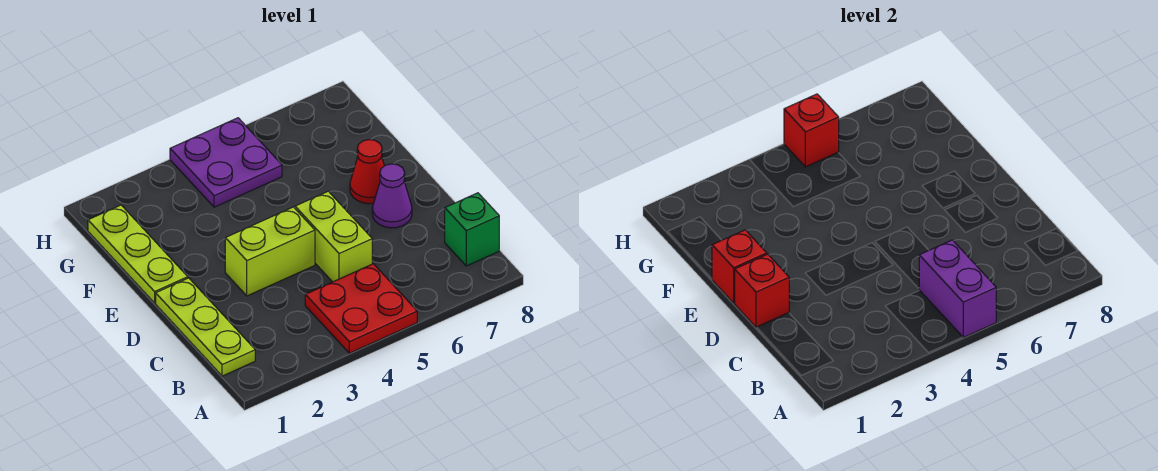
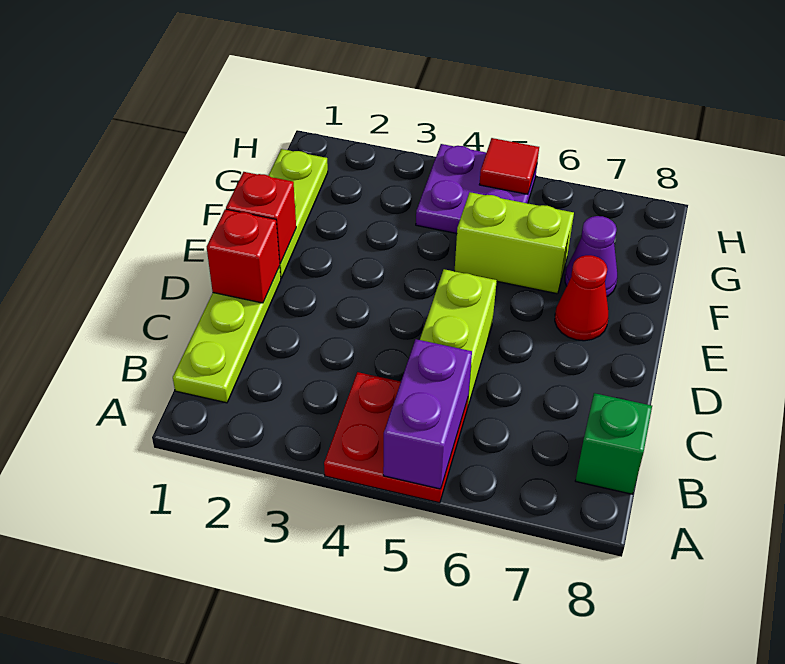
lime 1x2 brick [225,207,315,296] -> lime 1x2 brick moved to [455,192,574,294]
purple 1x1 cone [372,164,412,228] -> purple 1x1 cone moved to [565,216,617,297]
red 1x1 brick [784,94,839,167] -> red 1x1 tile [479,138,539,194]

